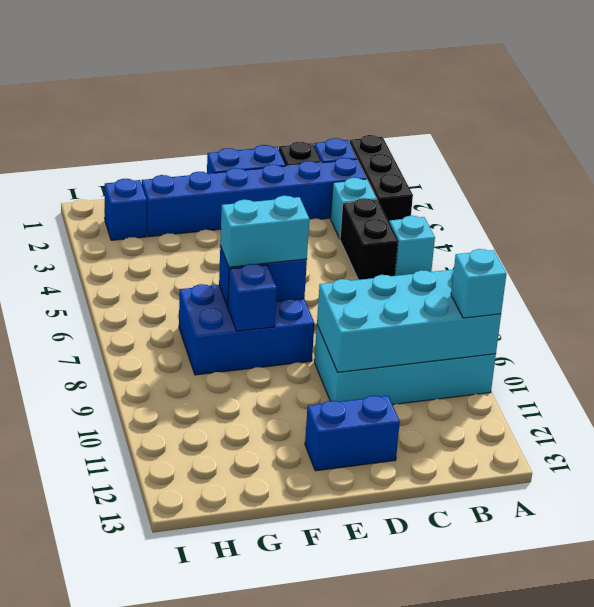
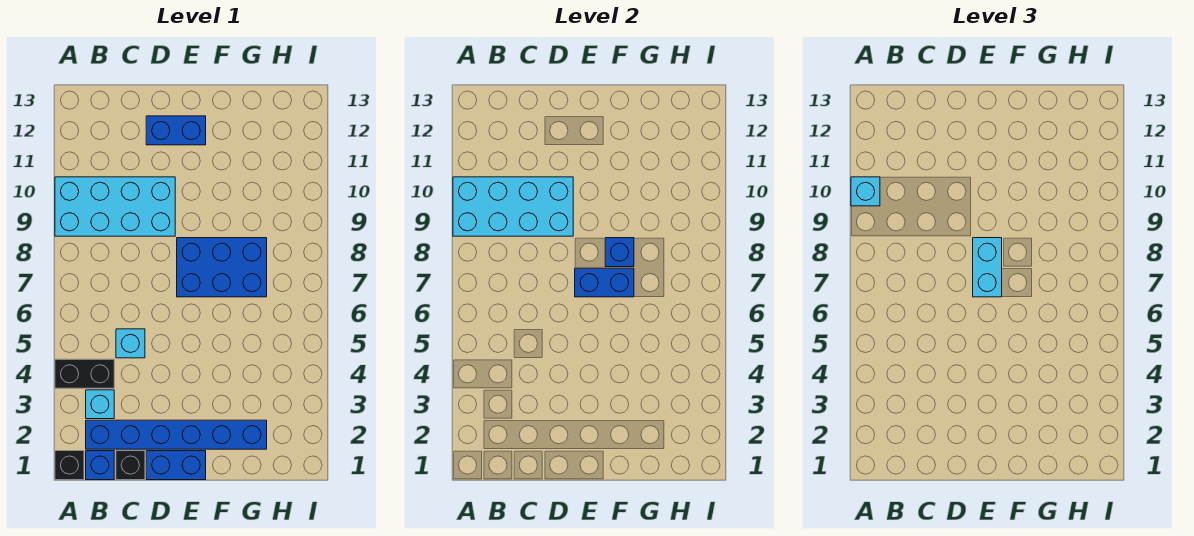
black 1x3 brick [349,135,413,222] -> black 1x1 brick [55,451,84,480]
cyan 1x1 brick [389,216,435,276] -> cyan 1x1 brick moved to [116,329,145,358]
black 1x2 brick [340,198,398,280] -> black 1x2 brick turned to [55,359,114,388]
cyan 1x2 brick [220,196,309,267] -> cyan 1x2 brick turned to [973,238,1002,297]
blue 1x1 brick [105,179,147,240] -> none

